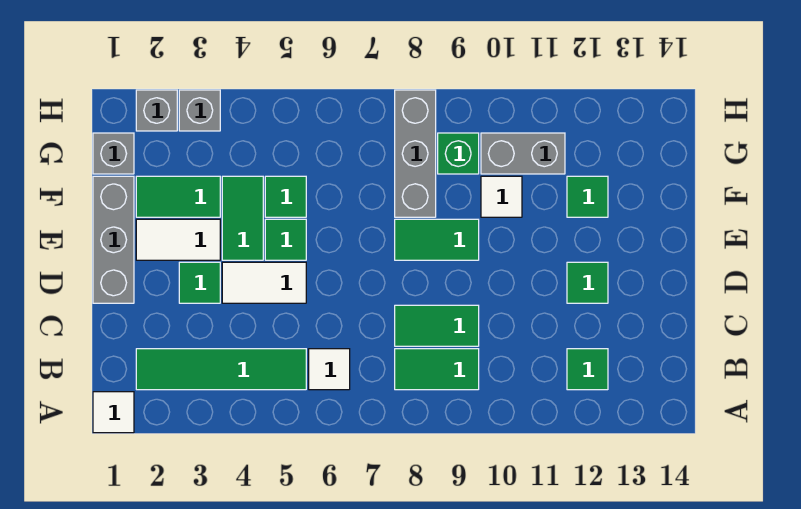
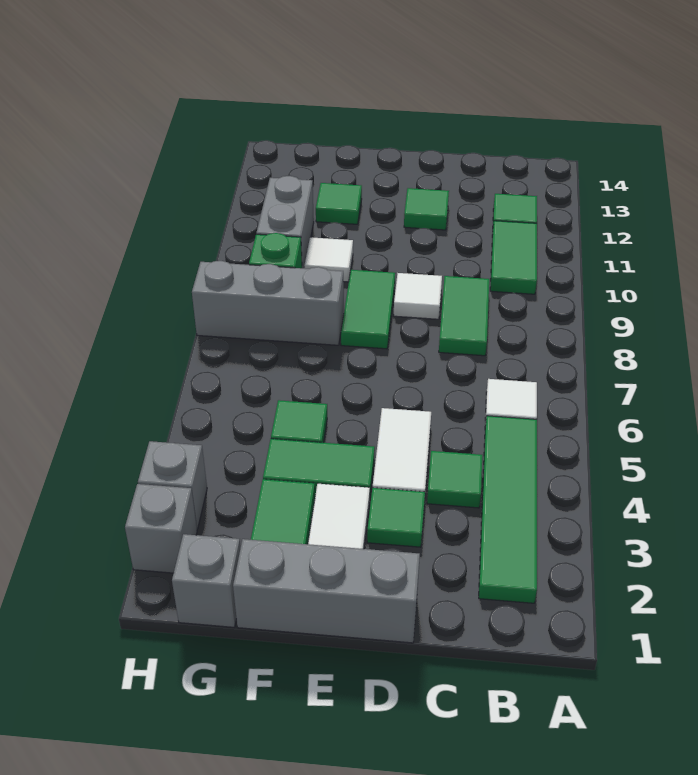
white 1x1 tile [93,392,134,433] -> white 1x1 tile moved to [394,273,442,319]
green 1x2 tile [395,349,479,390] -> green 1x2 tile moved to [490,221,537,294]
green 1x1 tile [265,219,306,260] -> green 1x1 tile moved to [427,451,482,508]

